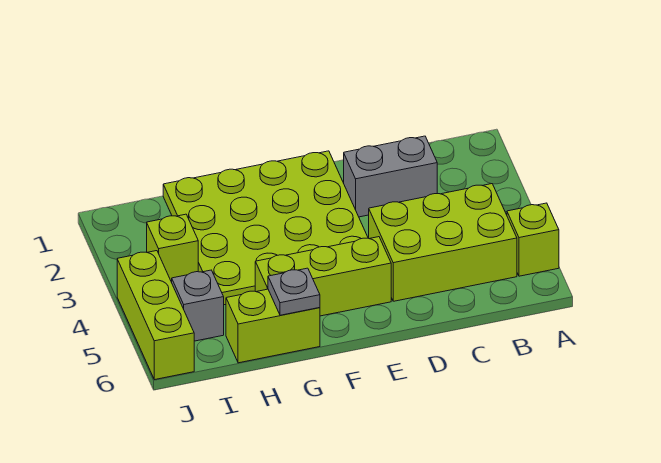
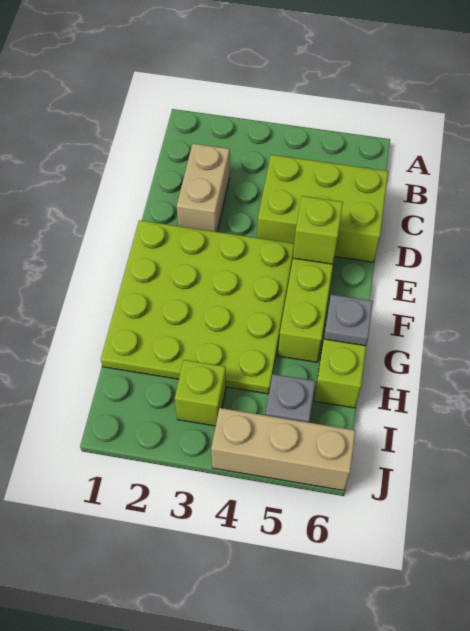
lime 1x1 brick [507,203,559,276] -> lime 1x1 brick moved to [293,196,343,264]
lime 2x3 brick [369,184,517,301] -> lime 2x3 brick turned to [257,155,388,262]
grey 1x2 brick [344,136,437,217] -> tan 1x2 brick [177,144,230,232]
lime 1x3 brick [117,251,194,380] -> tan 1x3 brick [211,408,355,491]

